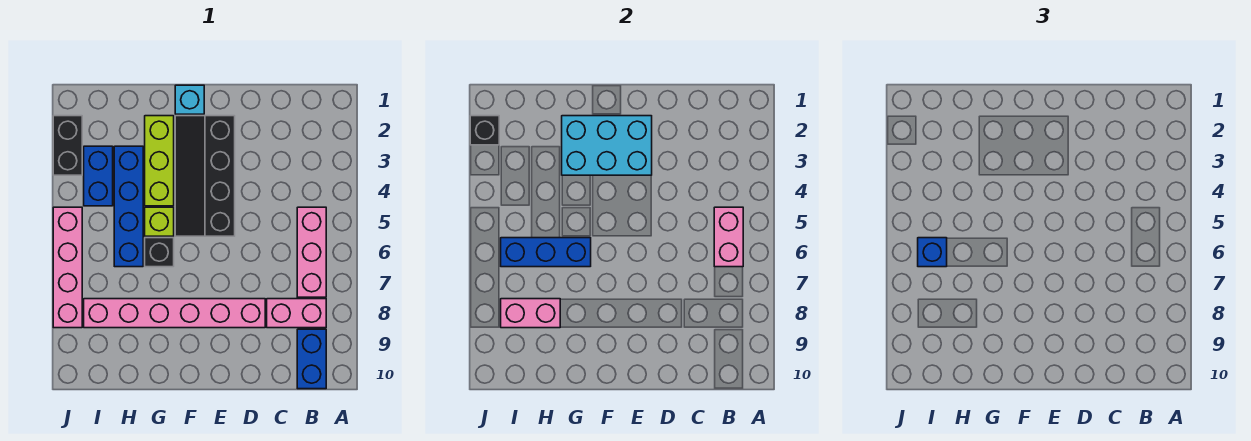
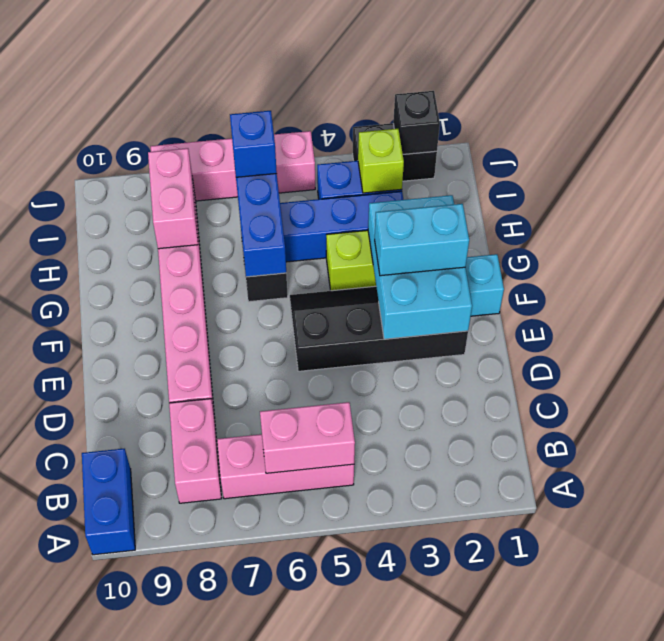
blue 1x2 brick [297,329,326,389] -> blue 1x2 brick turned to [82,449,135,555]
none -> cyan 1x2 brick [375,204,469,276]
lime 1x1 brick [145,207,174,236] -> lime 1x1 brick moved to [358,129,404,193]

